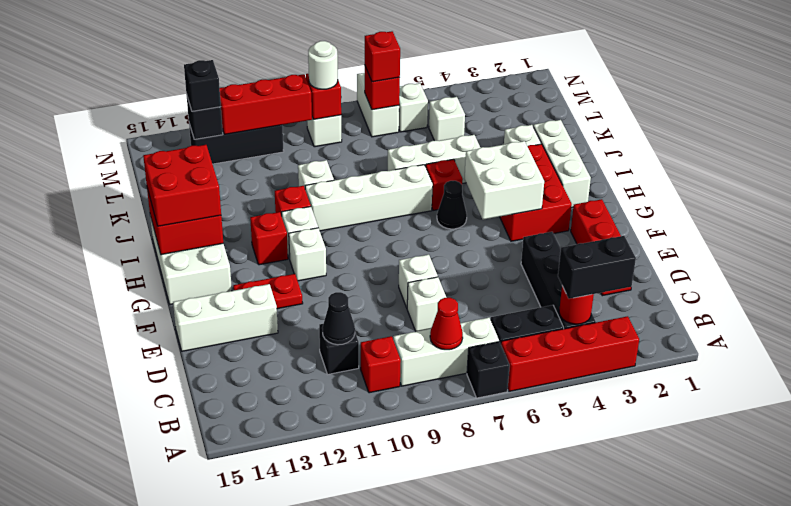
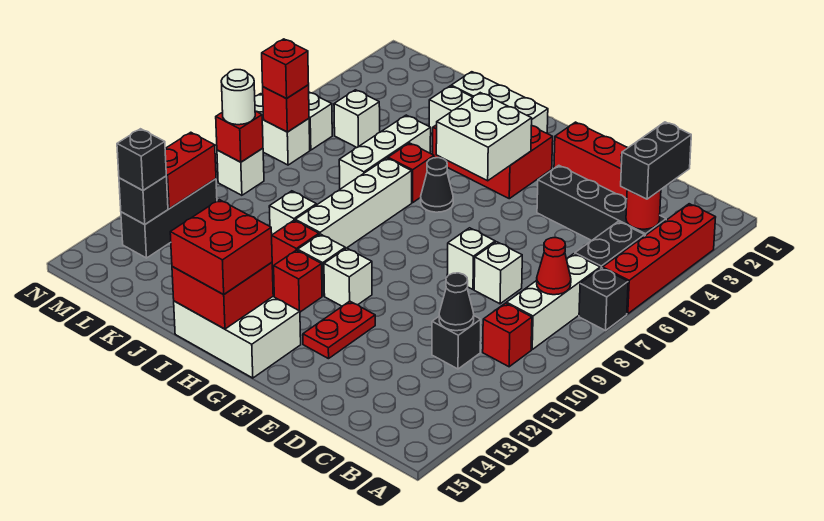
white 1x3 brick [173,284,278,351] -> none
red 1x3 brick [220,74,312,134] -> red 1x2 brick [165,132,216,209]

